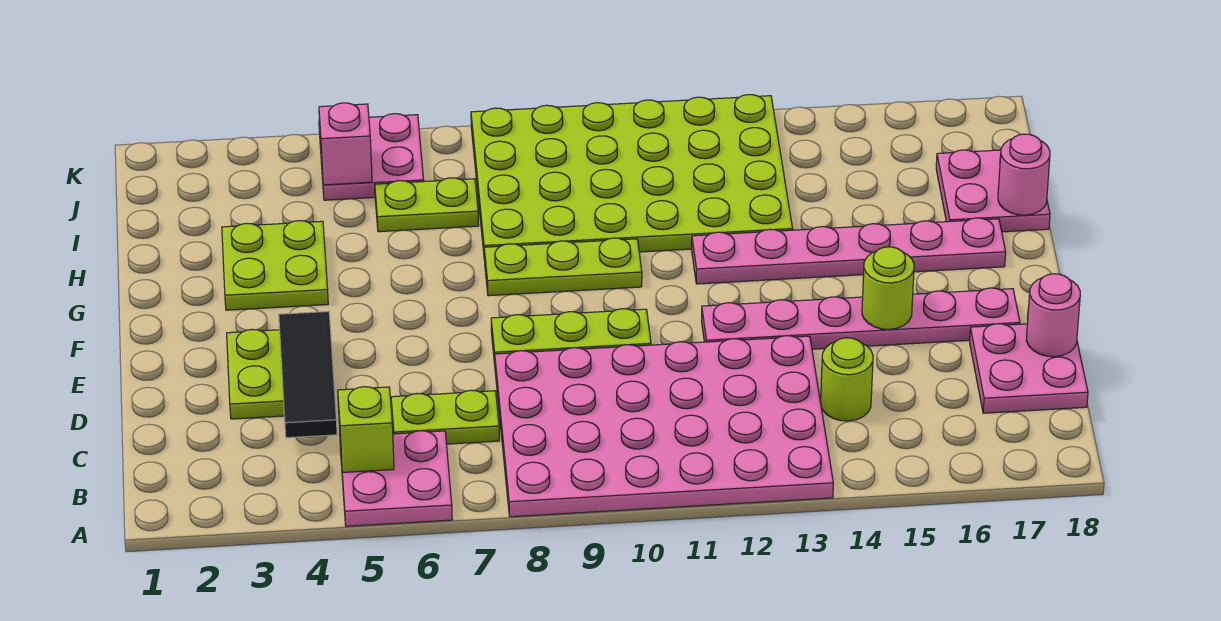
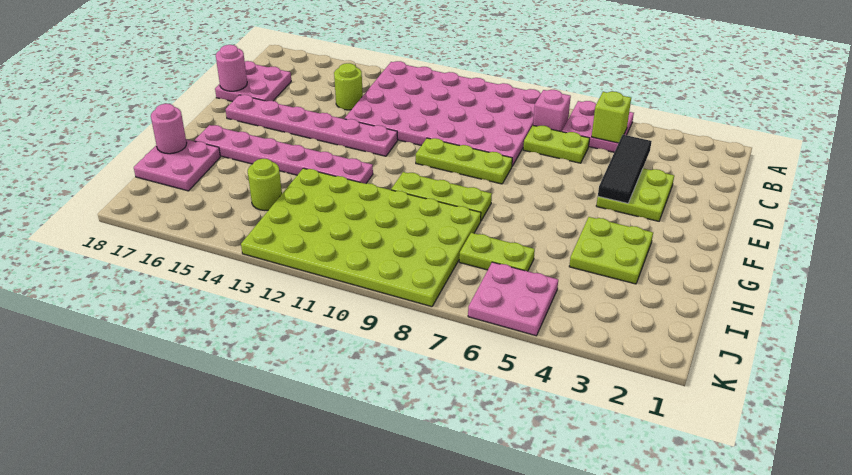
lime 1x1 round brick [862,247,914,329] -> lime 1x1 round brick moved to [248,159,282,210]
pink 1x1 brick [319,103,372,185] -> pink 1x1 brick moved to [533,90,571,132]

